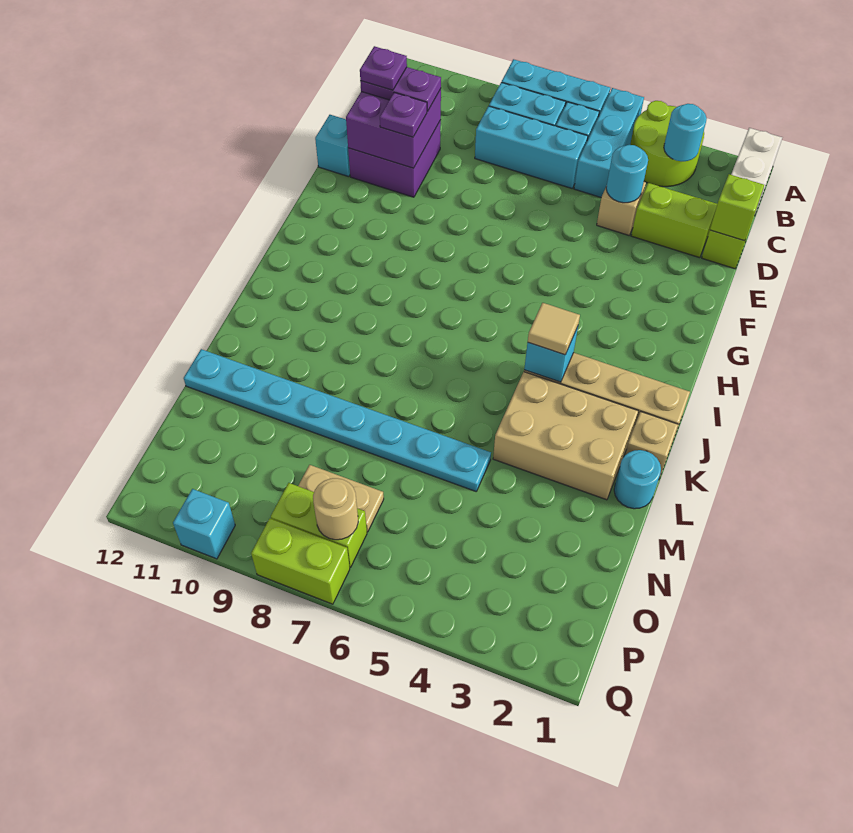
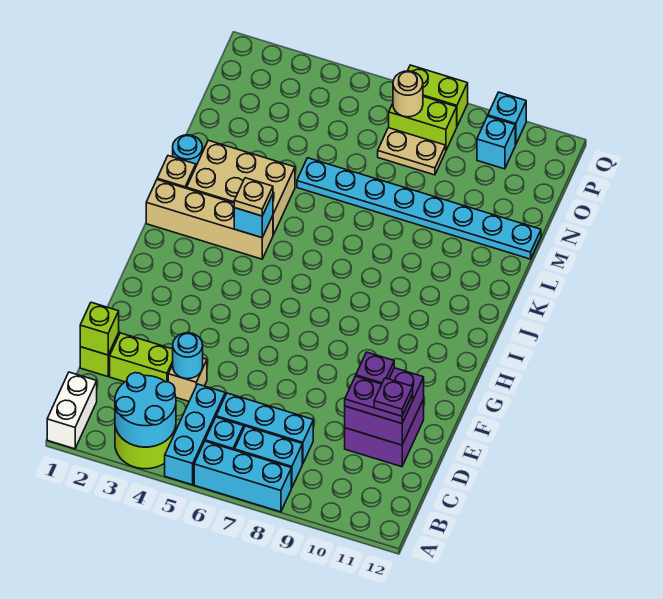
cyan 1x1 round brick [664,104,707,161] -> cyan 2x2 round brick [115,373,176,447]
cyan 1x1 brick [315,115,350,177] -> cyan 1x1 brick moved to [477,116,515,169]
tan 1x1 tile [528,303,580,355] -> tan 1x1 plate [234,178,273,216]

